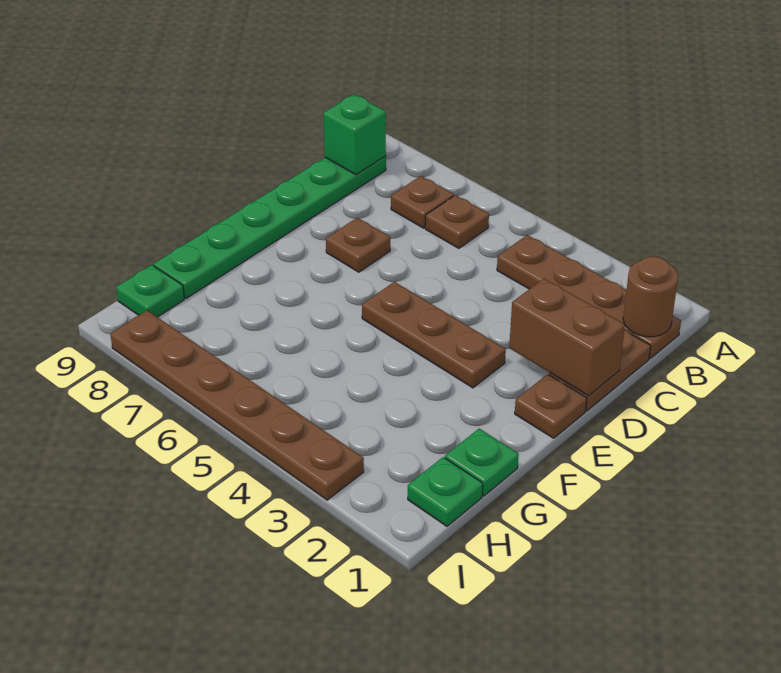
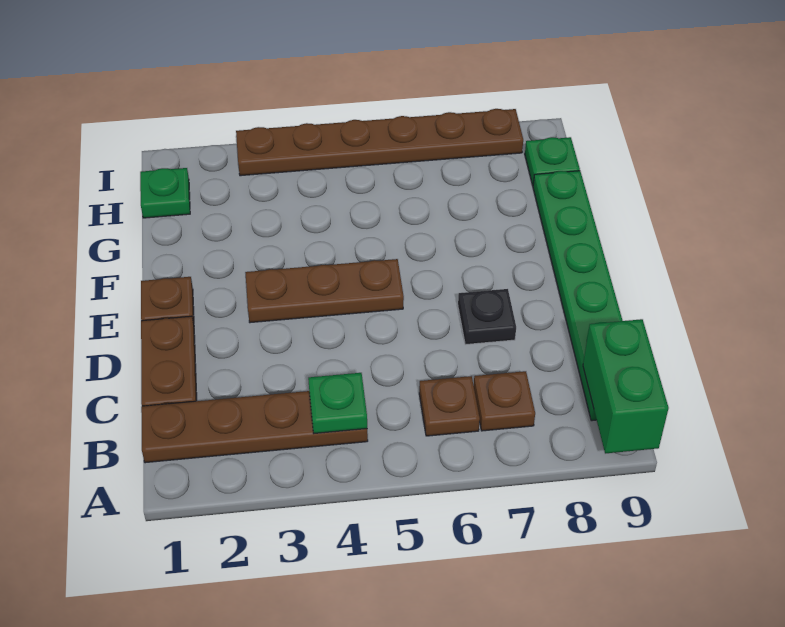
brown 1x1 round brick [623,256,678,337] -> none
green 1x1 brick [323,95,386,175] -> green 1x2 brick [583,319,669,454]
brown 1x2 brick [509,279,625,396] -> none
brown 1x1 plate [326,218,390,272] -> black 1x1 plate [458,289,516,345]
green 1x1 plate [445,429,519,496] -> green 1x1 plate moved to [308,373,367,433]

